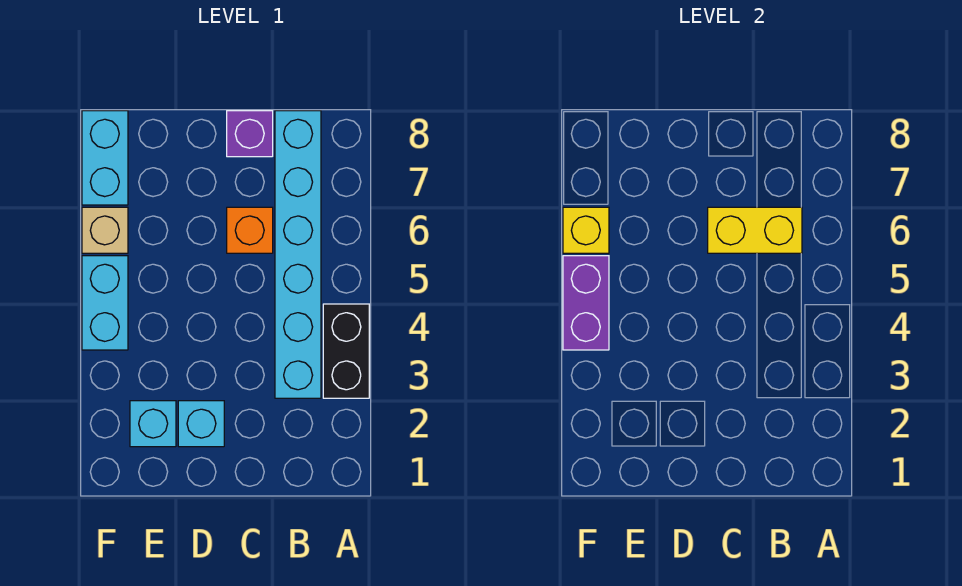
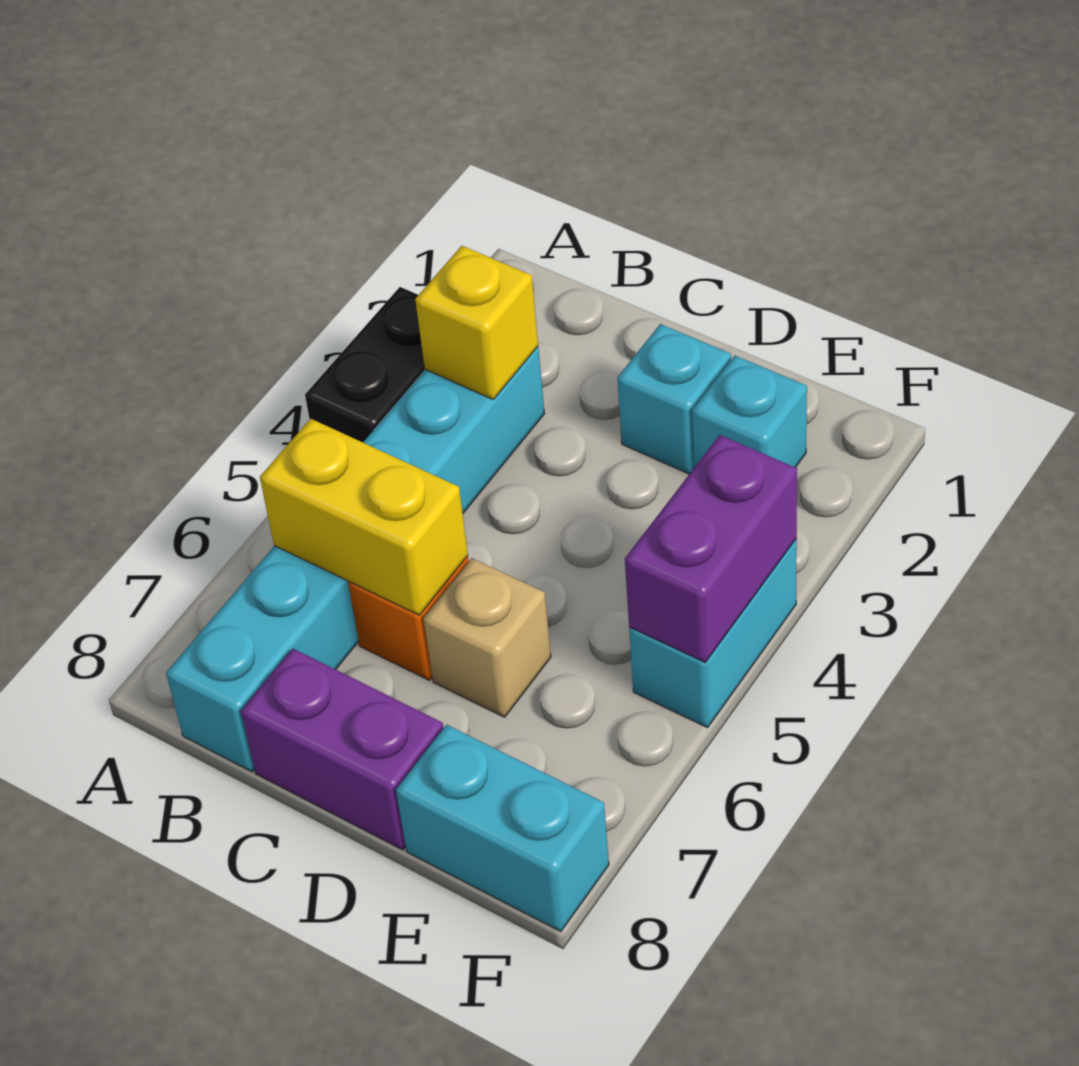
purple 1x1 brick [227,111,273,157] -> purple 1x2 brick [241,648,443,850]
tan 1x1 brick [82,207,128,253] -> tan 1x1 brick moved to [424,558,551,717]
yellow 1x1 brick [563,207,609,253] -> yellow 1x1 brick moved to [415,246,538,400]
cyan 1x2 brick [82,111,128,205] -> cyan 1x2 brick turned to [396,725,609,932]

